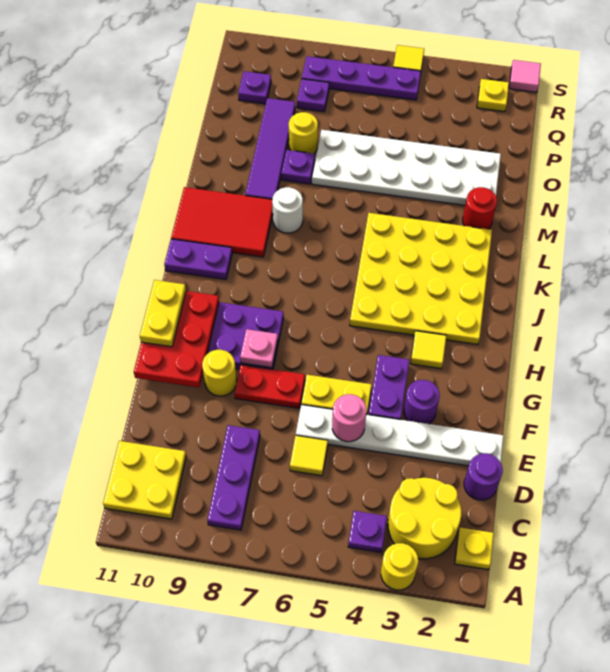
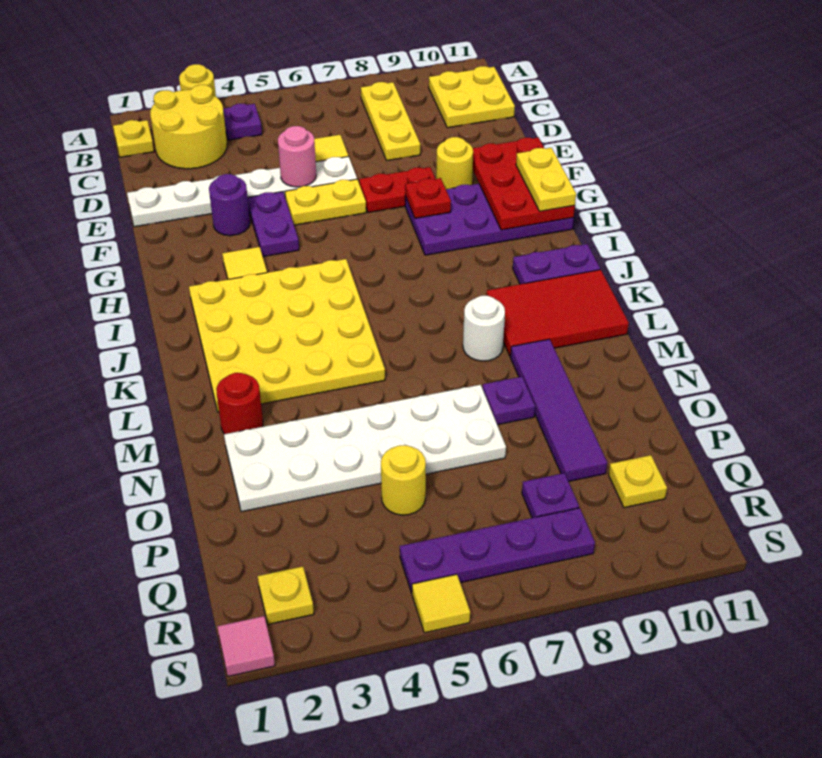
purple 1x3 plate [207,425,260,530] -> yellow 1x3 plate [361,82,420,161]
purple 1x1 round brick [464,453,503,500] -> none
pink 1x1 plate [240,329,278,368] -> red 1x1 plate [405,178,451,218]
yellow 1x1 round brick [289,112,318,153] -> yellow 1x1 round brick moved to [381,445,426,515]
purple 1x1 plate [238,71,271,104] -> yellow 1x1 plate [609,455,667,508]

